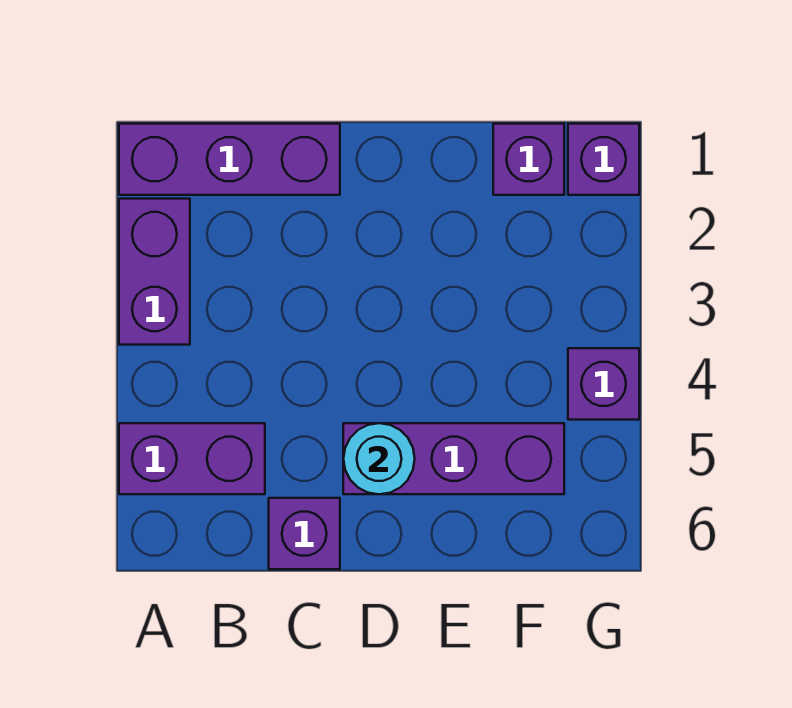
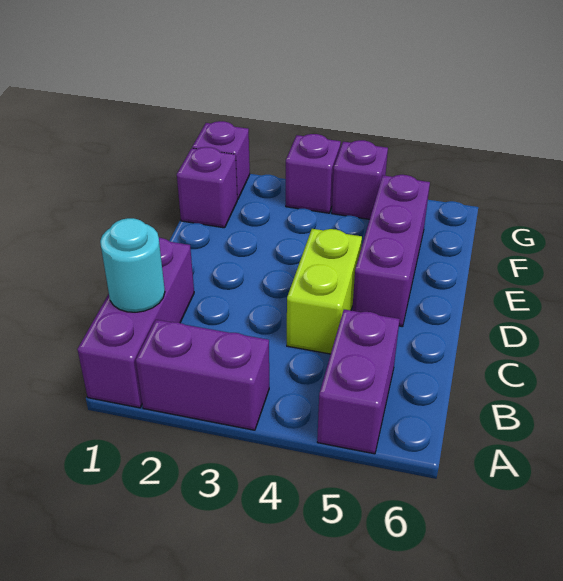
none -> lime 1x2 brick [287,229,362,354]
purple 1x1 brick [269,498,340,569] -> purple 1x1 brick moved to [286,134,341,213]
cyan 1x1 round brick [343,423,415,494] -> cyan 1x1 round brick moved to [100,218,165,312]

